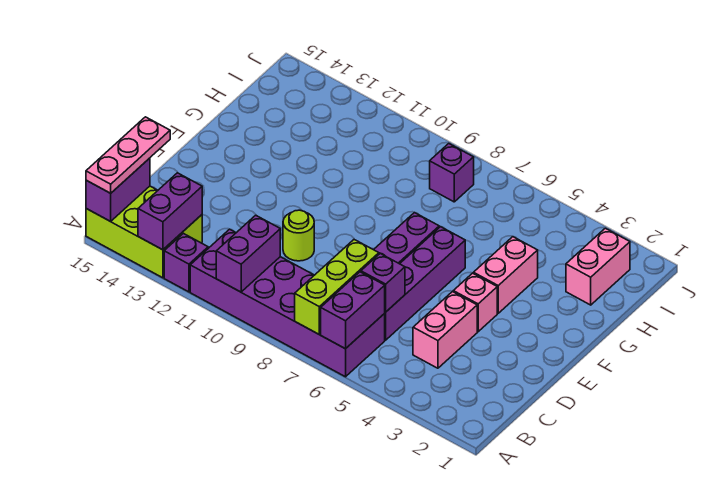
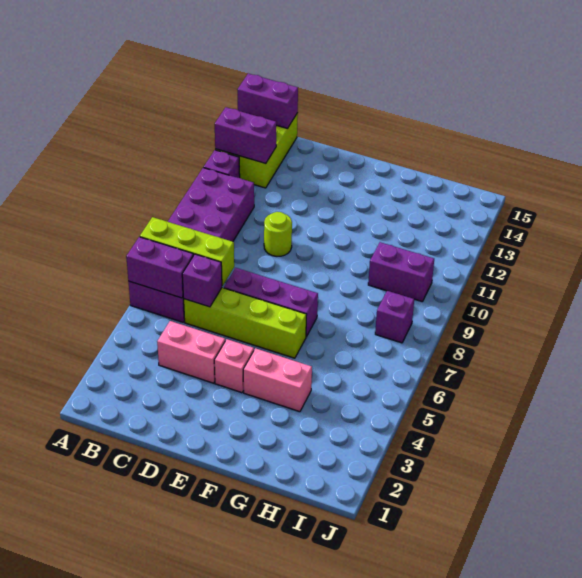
purple 1x2 brick [216,215,280,292] -> purple 1x2 brick moved to [368,242,434,302]
pink 1x3 plate [86,117,170,193] -> none
purple 1x4 brick [384,227,465,340] -> lime 1x4 brick [184,288,307,358]
pink 1x2 brick [566,228,630,305] -> none

